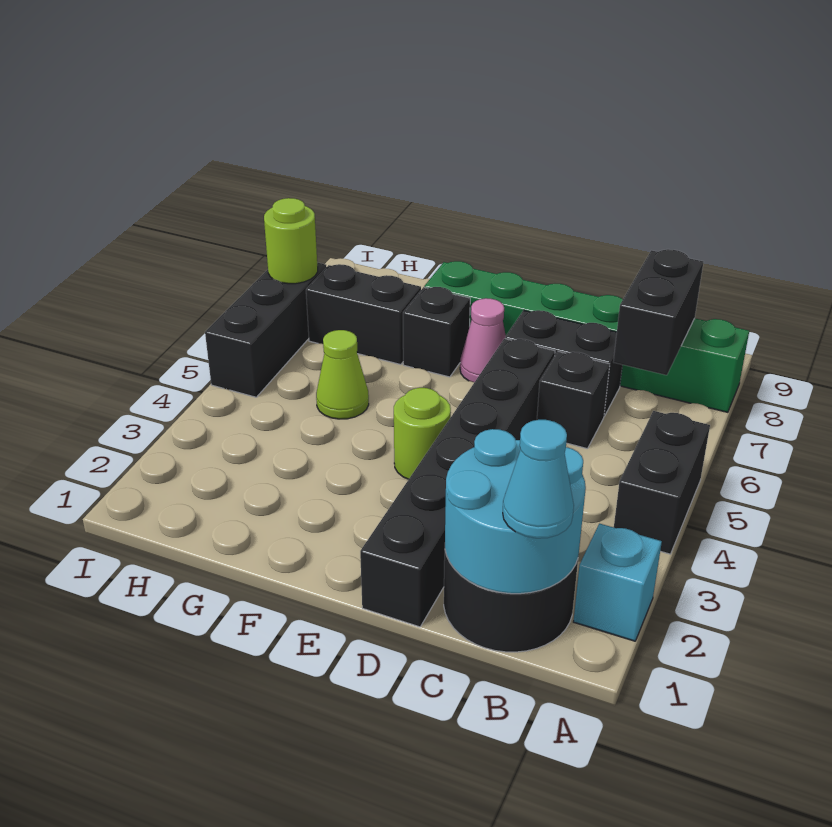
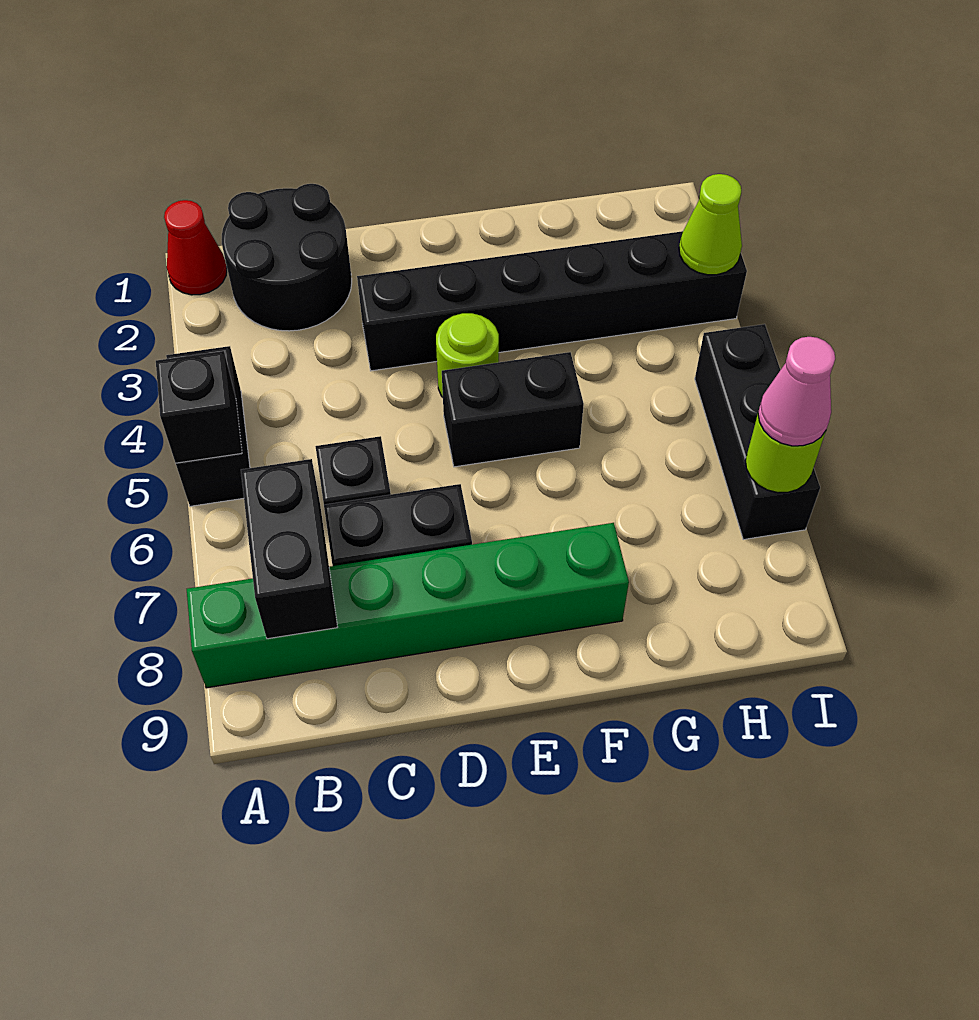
none -> red 1x1 cone [164,200,227,295]
cyan 1x1 brick [573,524,662,641] -> none
cyan 2x2 round brick [445,429,586,594] -> none
cyan 1x1 cone [503,420,574,538] -> none
black 1x6 brick [360,339,555,627] -> black 1x6 brick turned to [357,231,747,371]
pink 1x1 cone [460,298,506,382] -> pink 1x1 cone moved to [758,337,835,446]
black 1x1 brick [403,287,470,377] -> black 1x1 brick moved to [156,351,242,463]
lime 1x1 cone [316,330,369,419] -> lime 1x1 cone moved to [679,174,742,275]
black 1x2 brick [306,264,421,365] -> black 1x2 brick moved to [442,352,584,467]

